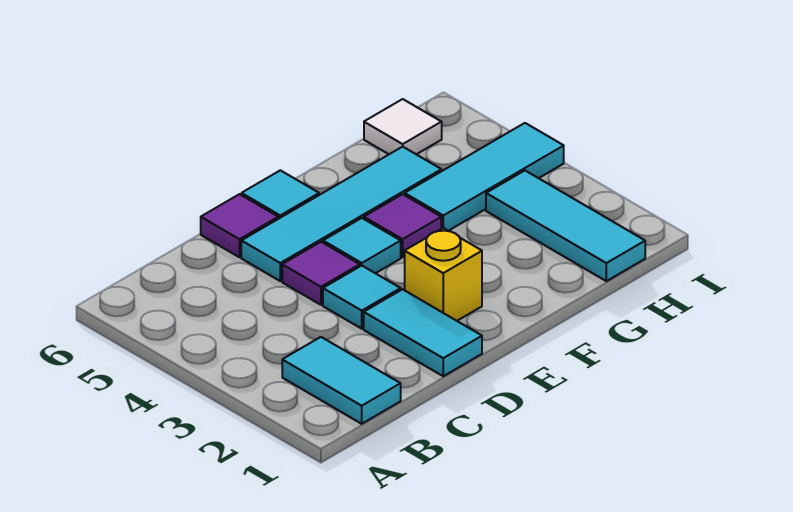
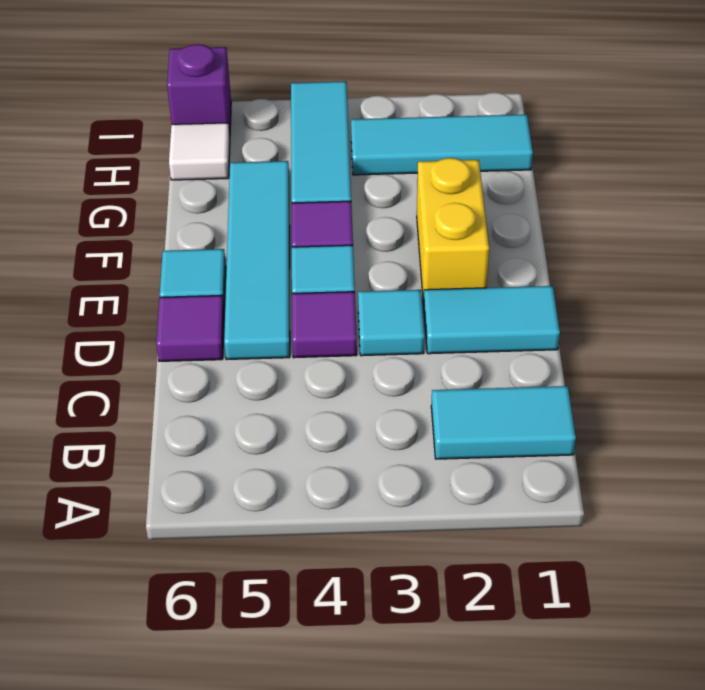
yellow 1x1 brick [405,228,482,321] -> yellow 1x2 brick [417,158,489,304]
none -> purple 1x1 brick [167,44,231,134]

